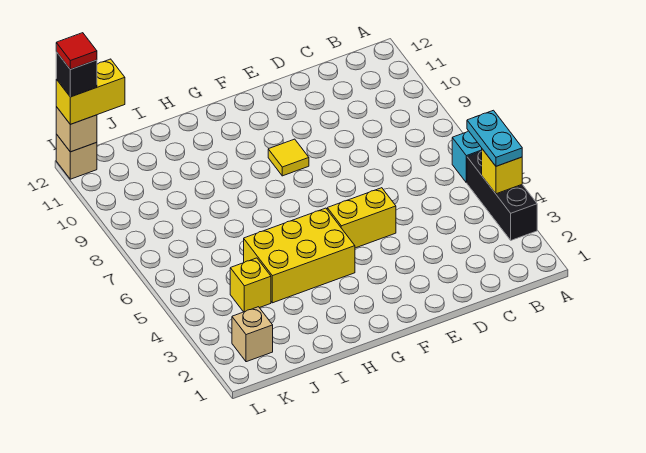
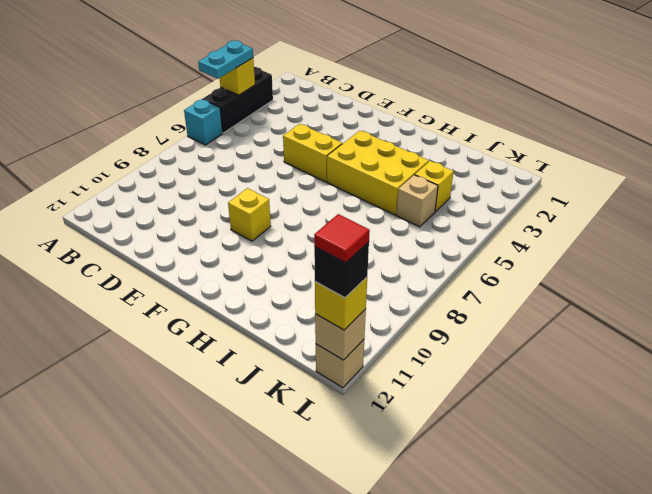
yellow 1x1 tile [268,139,309,176] -> yellow 1x1 brick [228,188,271,241]
tan 1x1 brick [232,307,273,362] -> tan 1x1 brick moved to [396,175,438,227]
yellow 1x2 brick [56,59,125,124] -> yellow 1x1 brick [315,277,367,330]

